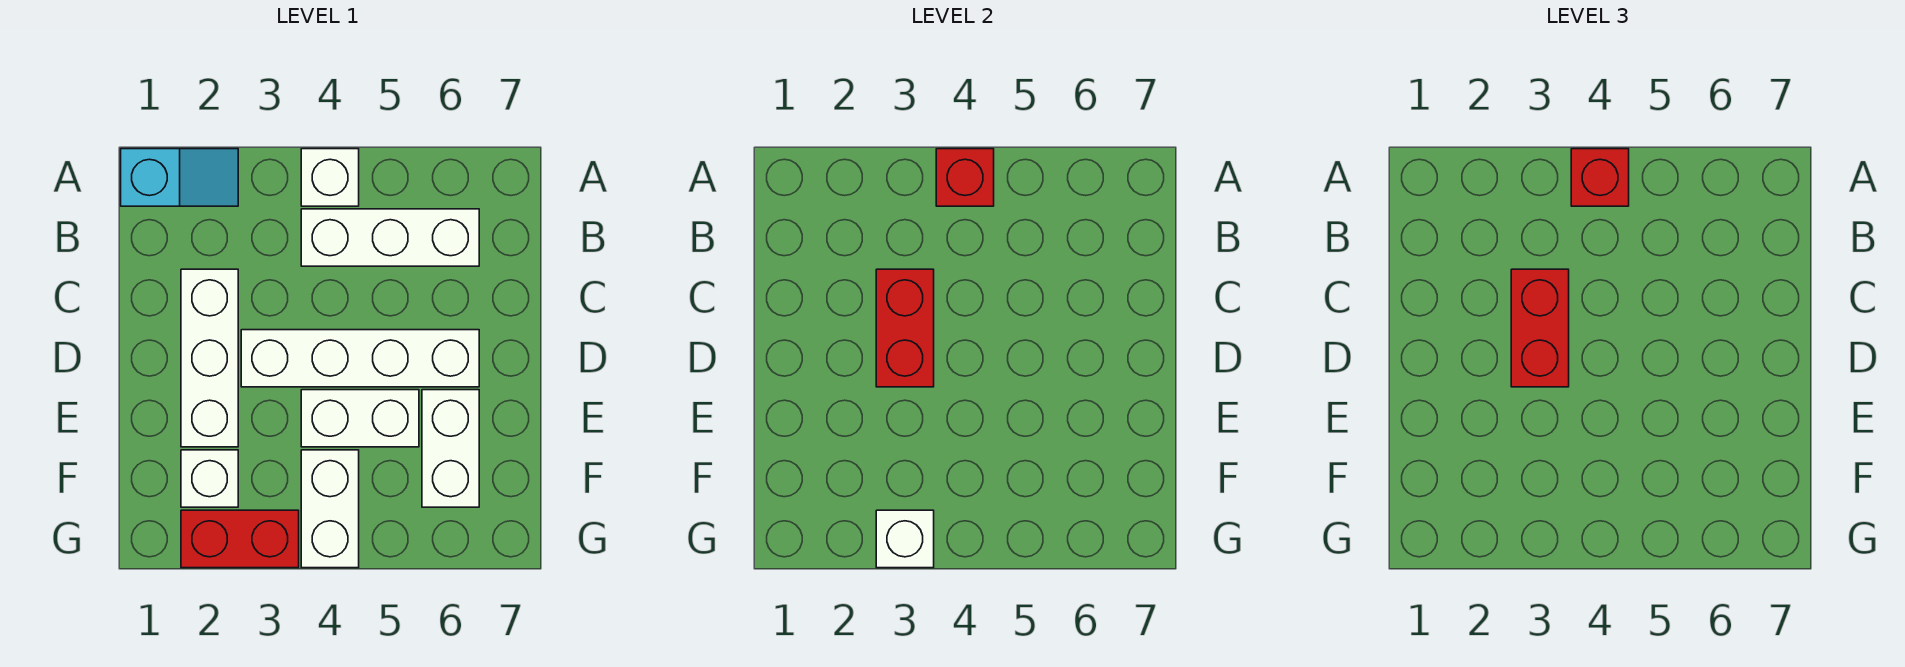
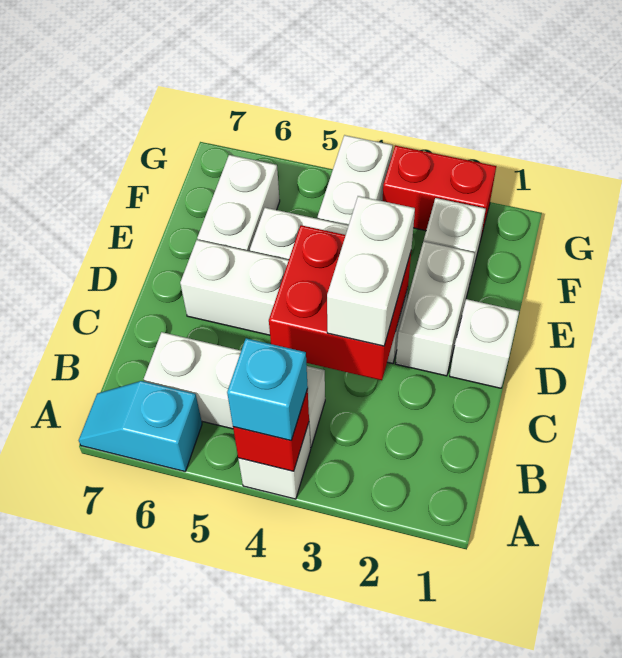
cyan 1x2 slope [121,149,238,206] -> cyan 1x2 slope moved to [79,381,202,471]
red 1x1 brick [1571,149,1629,206] -> cyan 1x1 brick [227,338,308,441]
white 1x3 brick [181,269,238,447] -> white 1x2 brick [396,242,475,376]
red 1x2 brick [876,269,934,387] -> red 2x2 brick [269,225,411,380]
red 1x2 brick [1511,269,1569,387] -> white 1x2 brick [327,196,415,346]
white 1x1 brick [876,510,934,568] -> white 1x1 brick moved to [450,299,519,388]

